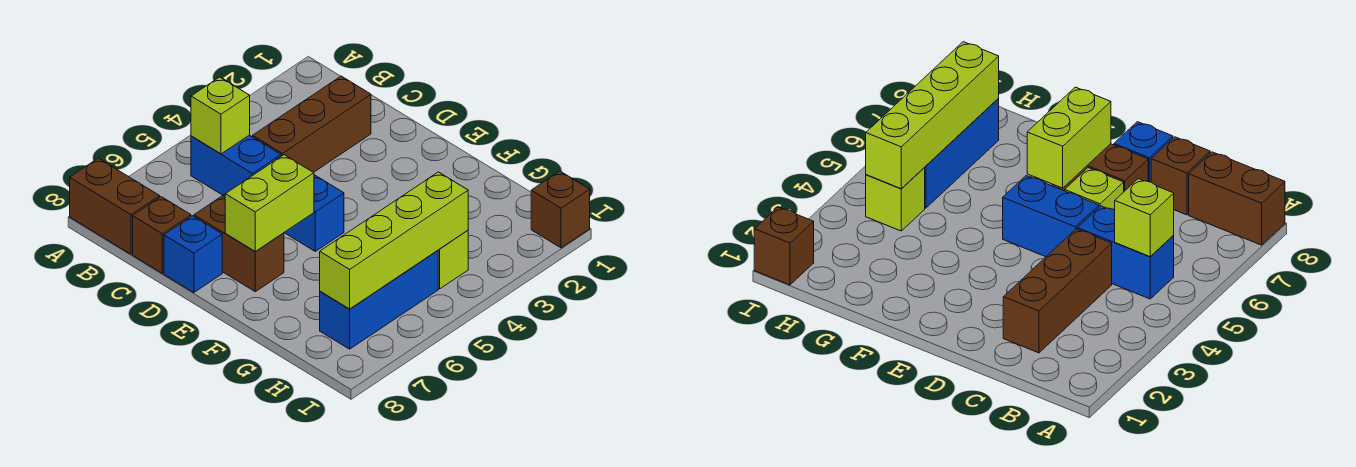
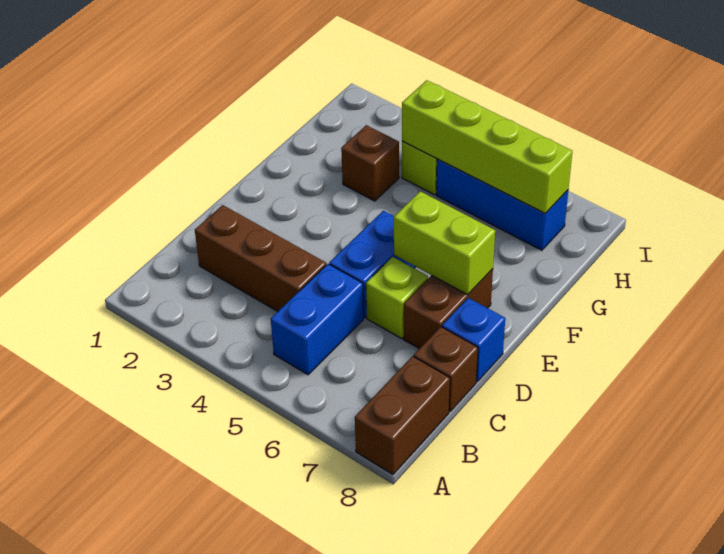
lime 1x1 brick [191,77,250,154] -> none
brown 1x1 brick [531,171,590,248] -> brown 1x1 brick moved to [341,125,399,201]

